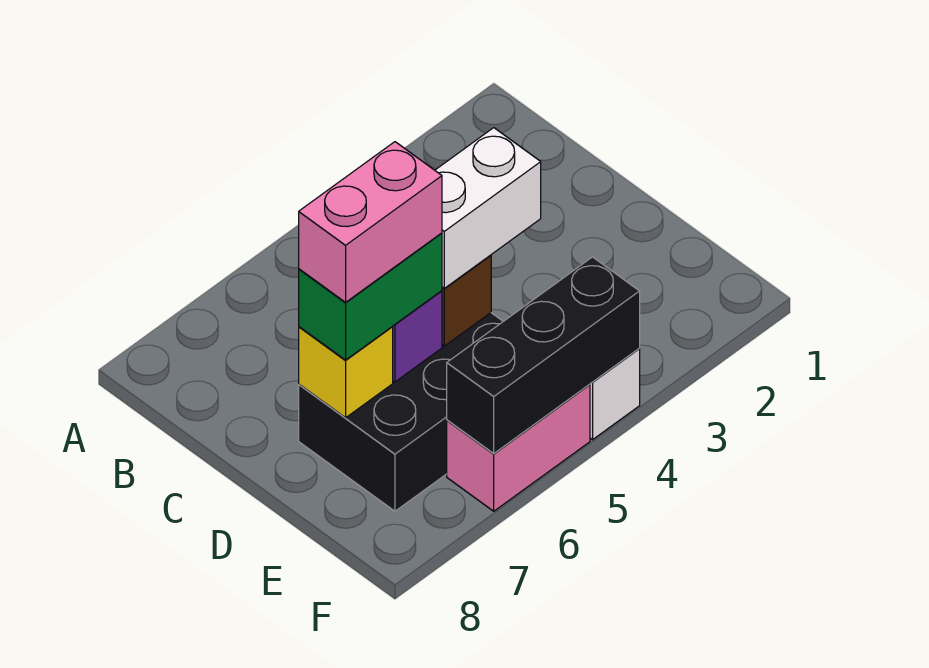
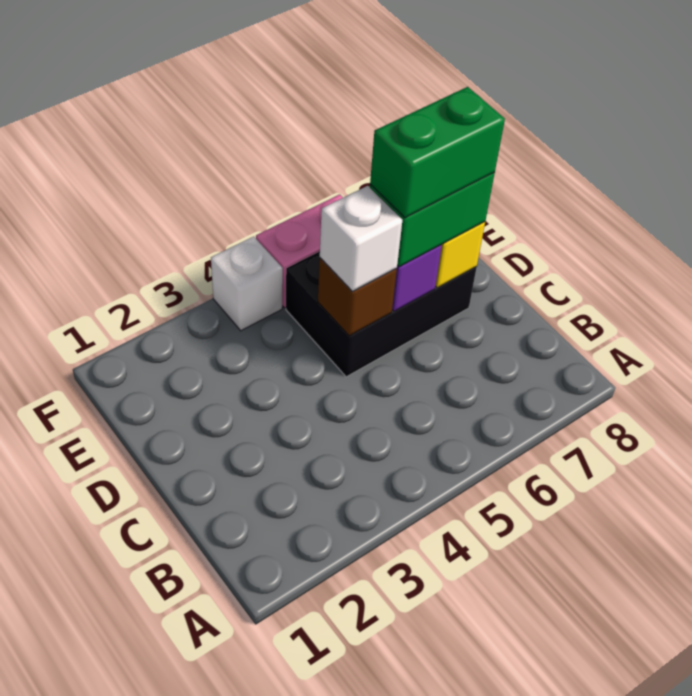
white 1x2 brick [435,128,541,288] -> white 1x1 brick [320,186,402,291]
pink 1x2 brick [299,142,442,302] -> green 1x2 brick [370,87,505,218]
black 1x3 brick [447,257,640,453] -> none

